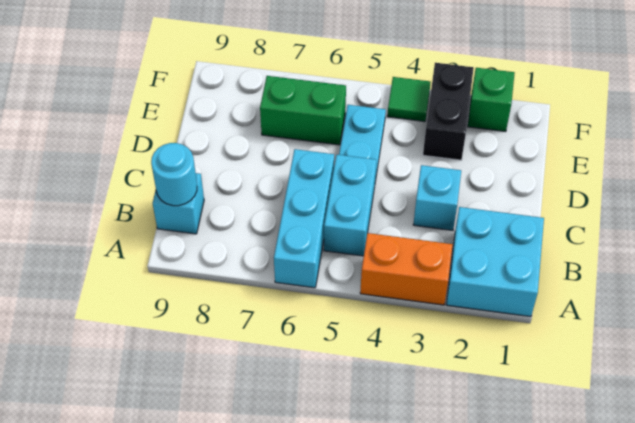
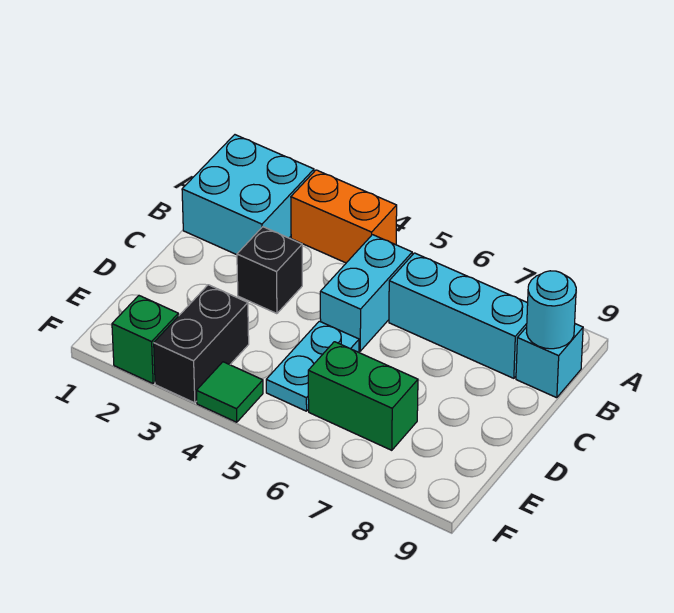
cyan 1x3 brick [274,149,334,288] -> cyan 1x3 brick turned to [389,253,528,378]
cyan 1x1 brick [413,165,461,230] -> black 1x1 brick [237,227,302,314]

